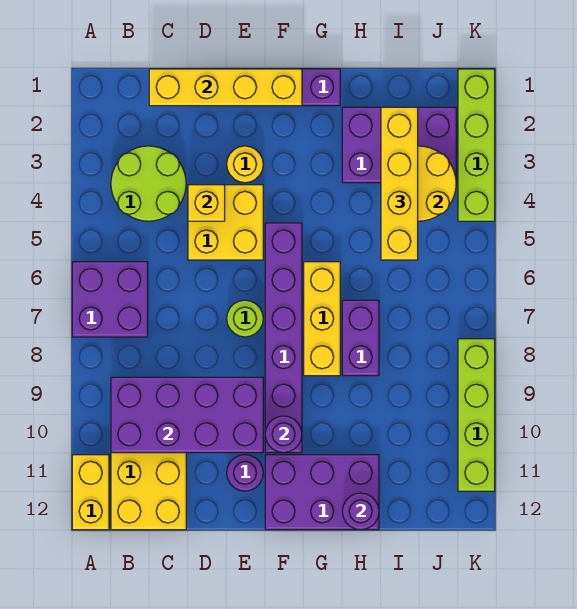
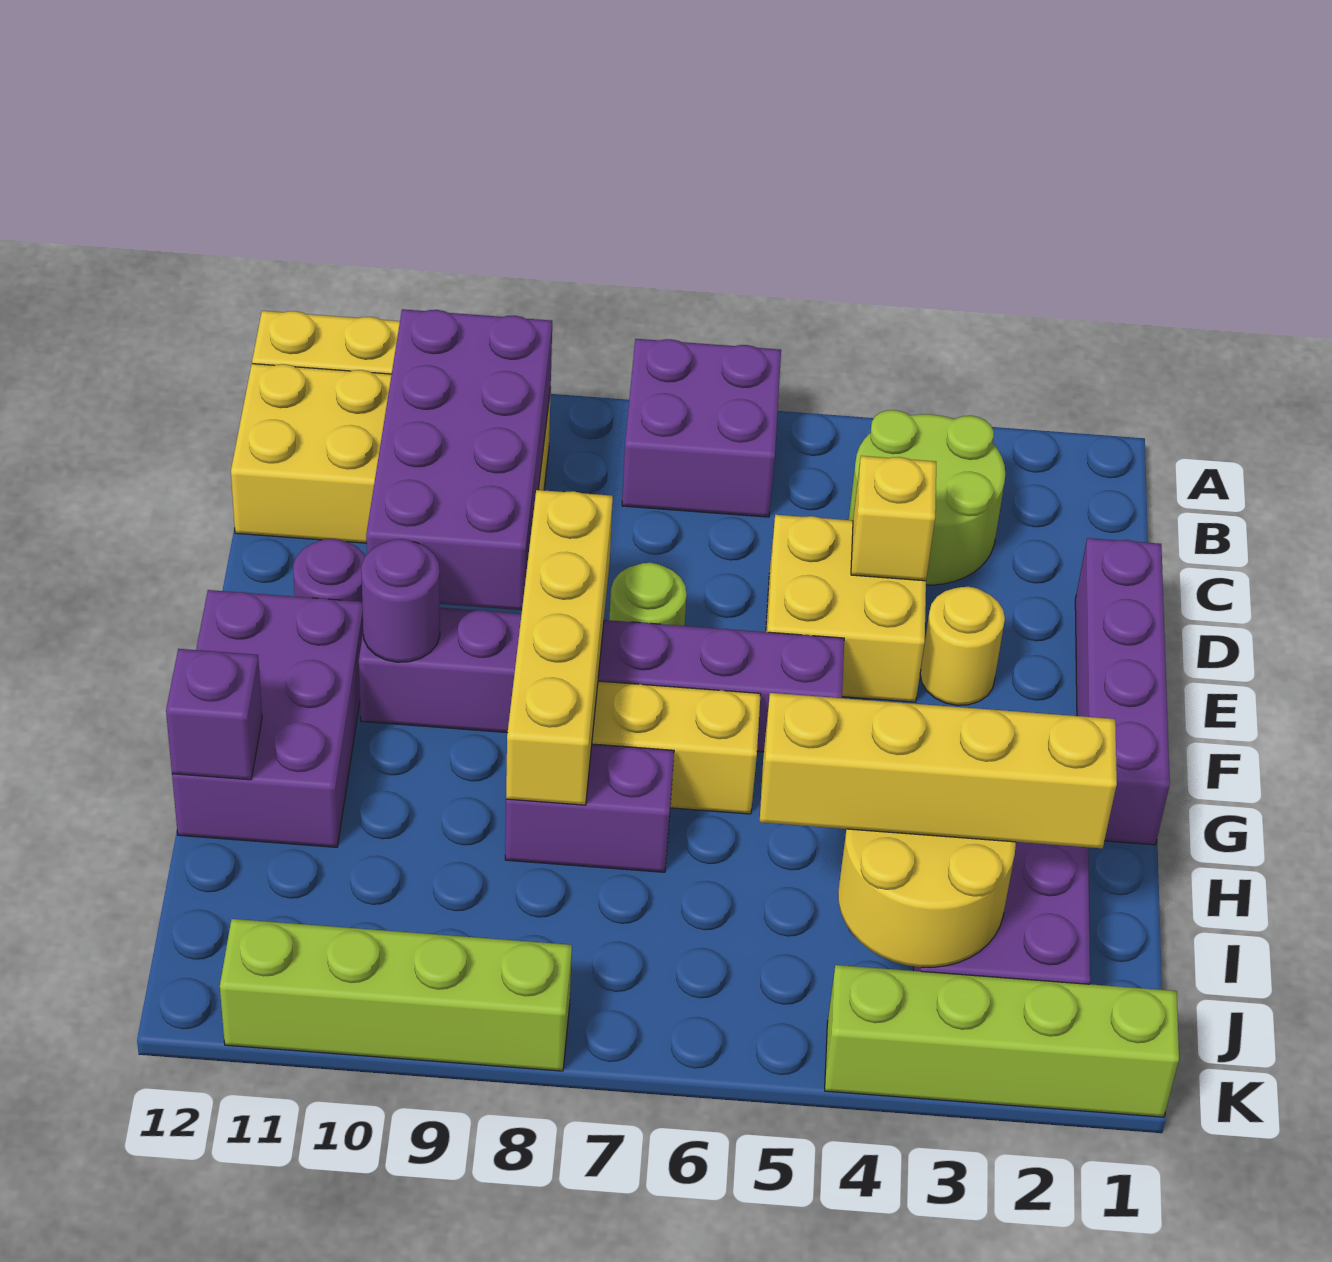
yellow 1x4 brick [149,69,302,106] -> yellow 1x4 brick moved to [506,490,613,805]
purple 1x1 round brick [342,493,379,530] -> purple 1x1 brick [166,649,262,780]

